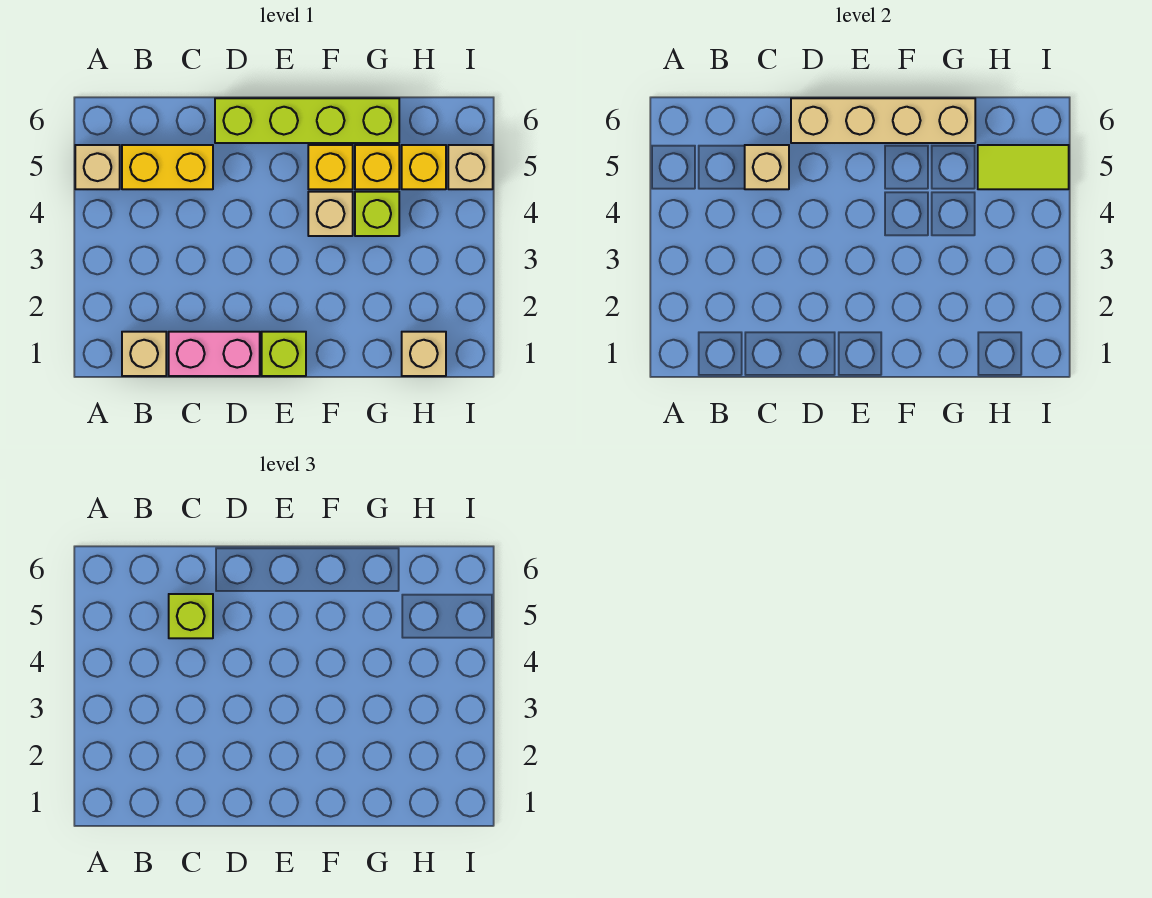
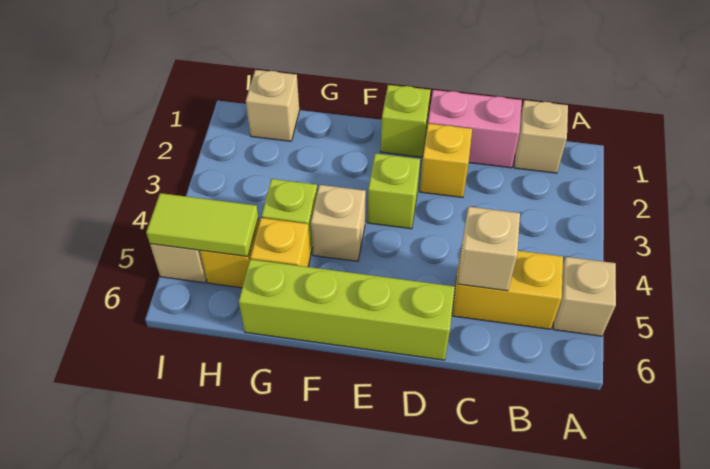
lime 1x1 brick [169,594,213,638] -> lime 1x1 brick moved to [368,153,420,229]
tan 1x4 brick [791,98,975,143] -> none
yellow 1x1 brick [308,145,353,189] -> yellow 1x1 brick moved to [420,124,472,198]

